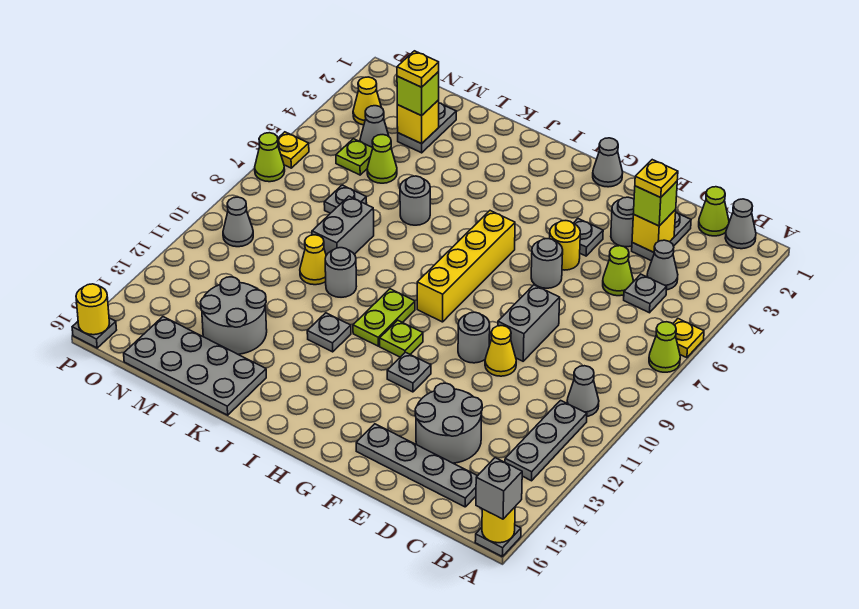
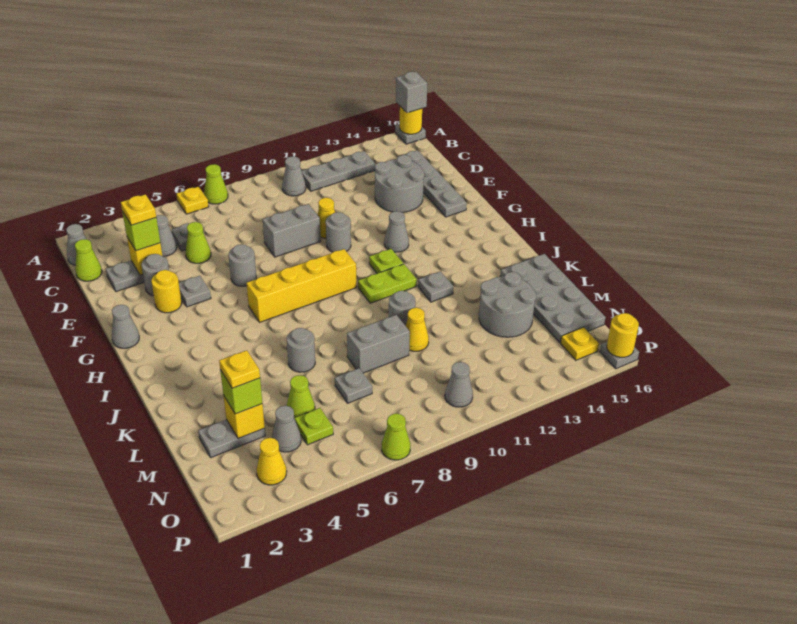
yellow 1x1 round brick [550,221,580,270] -> yellow 1x1 round brick moved to [151,270,182,313]
grey 1x1 plate [387,352,431,392] -> grey 1x1 cone [384,211,409,252]
yellow 1x1 plate [278,132,309,168] -> yellow 1x1 plate moved to [561,327,599,360]

